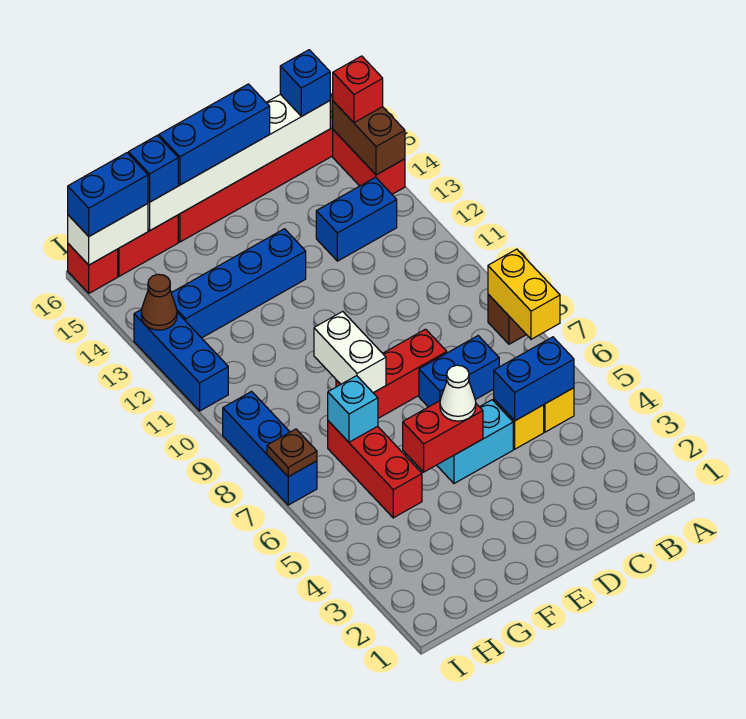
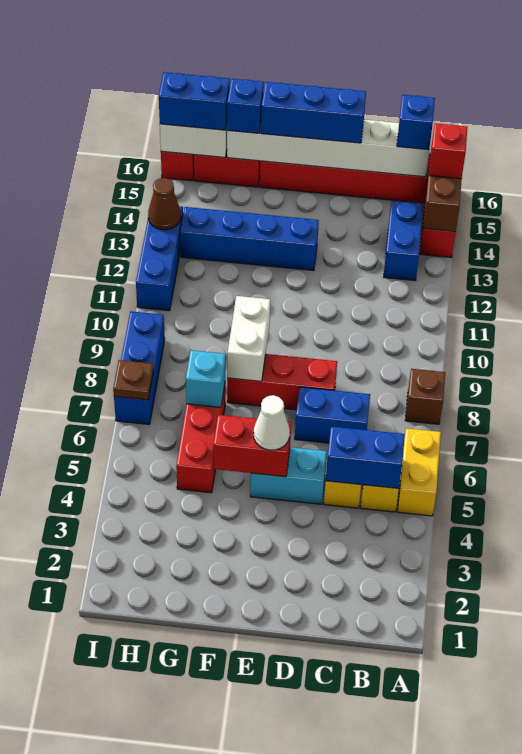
yellow 1x2 brick [488,249,560,339] -> yellow 1x2 brick moved to [398,428,441,516]
blue 1x2 brick [316,177,397,261] -> blue 1x2 brick turned to [384,201,423,281]

